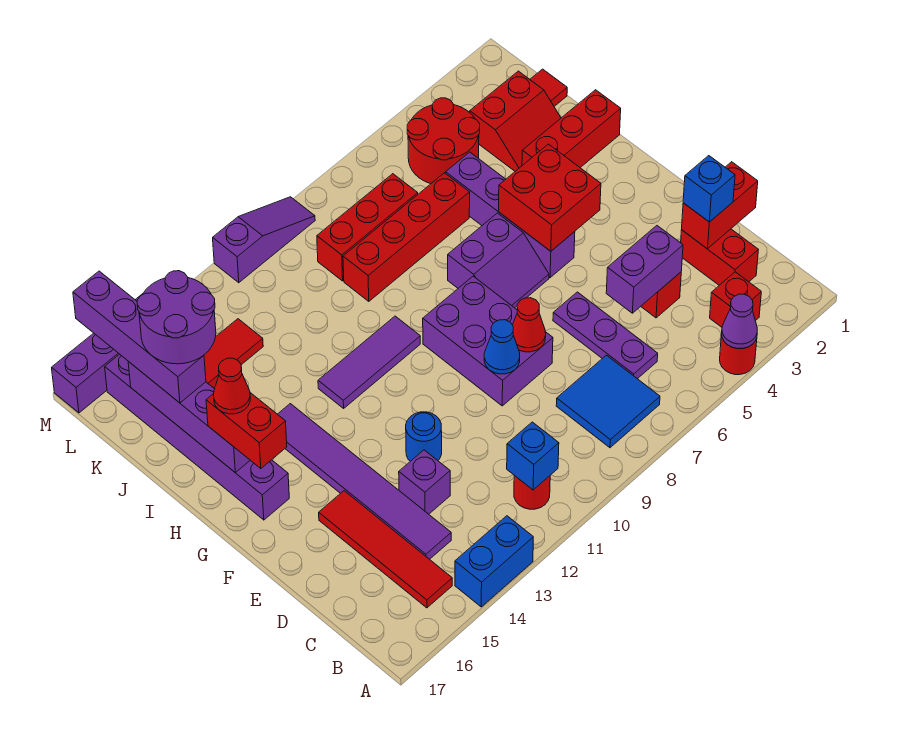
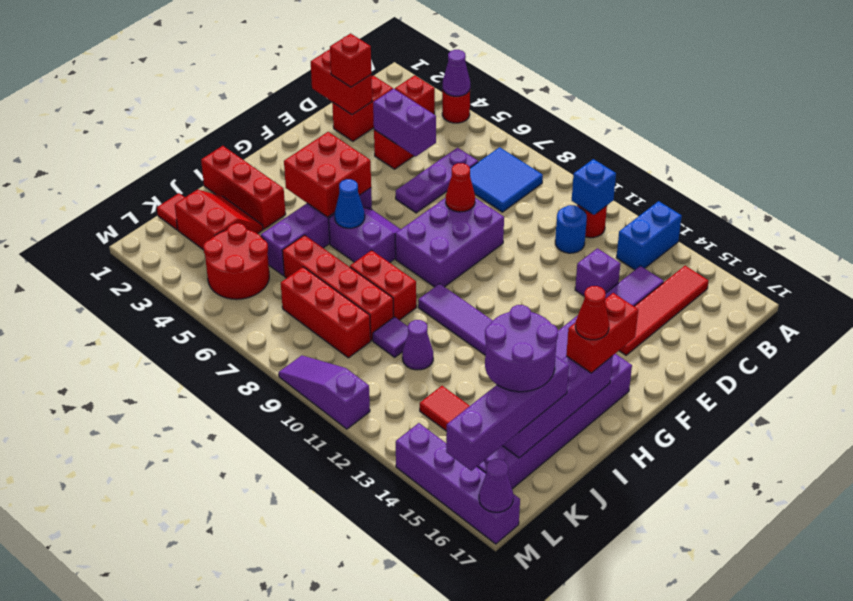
blue 1x2 brick [455,516,533,607] -> blue 1x2 brick turned to [616,201,682,270]
blue 1x1 brick [683,156,735,222] -> red 1x1 brick [330,34,371,87]
blue 1x1 cone [484,320,520,374] -> blue 1x1 cone moved to [335,179,365,228]
blue 1x1 round brick [406,412,442,461] -> blue 1x1 round brick moved to [555,205,587,253]
none -> red 1x2 brick [350,250,416,320]
none -> purple 1x1 tile [373,317,408,357]
none -> purple 1x1 cone [402,320,433,370]
none -> purple 1x1 cone [479,459,513,512]

